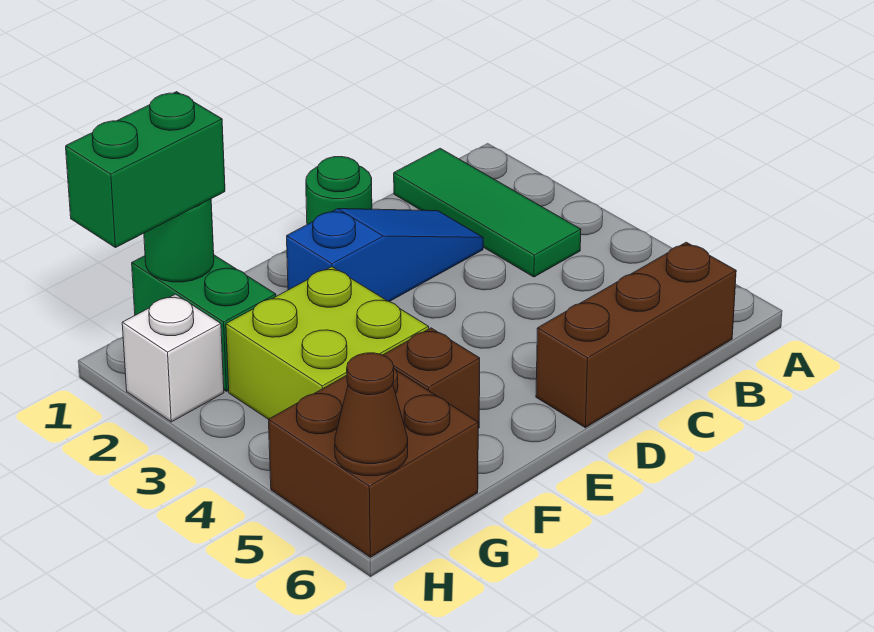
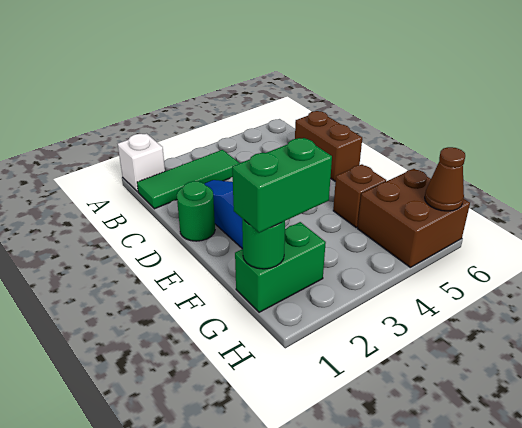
brown 1x3 brick [536,242,736,428] -> brown 1x2 brick [295,111,362,181]
lime 2x2 brick [226,267,429,419] -> none
green 1x2 brick [66,92,225,248] -> green 1x2 brick turned to [232,138,332,233]
white 1x1 brick [122,294,224,422] -> white 1x1 brick moved to [118,134,165,192]

